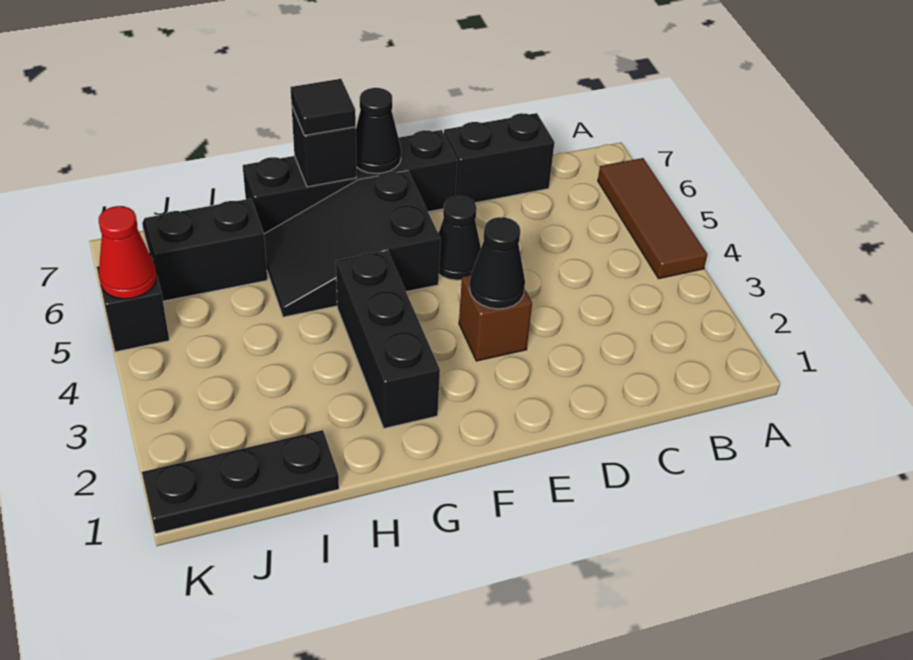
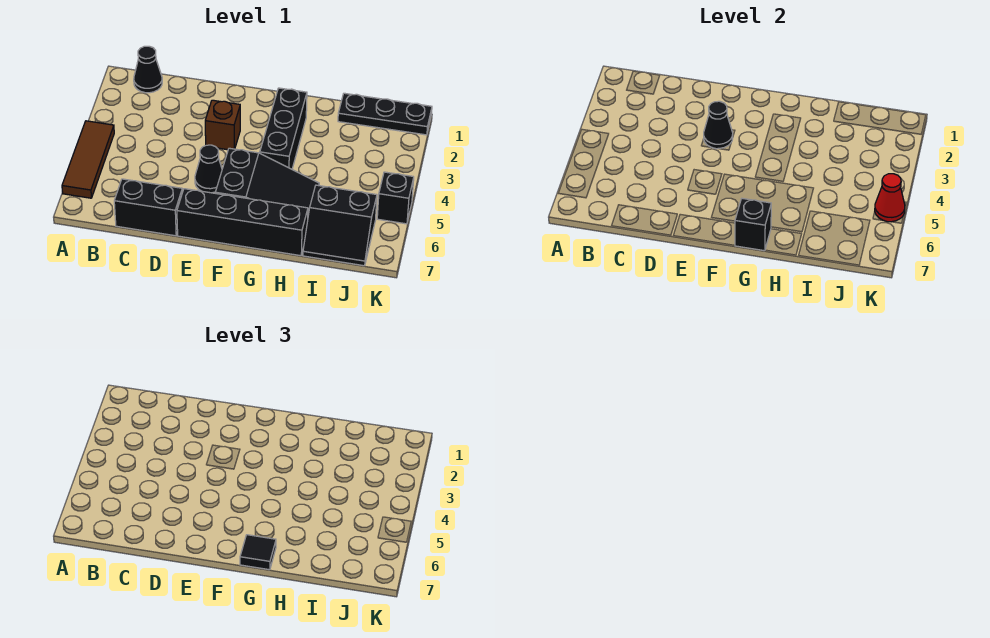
black 1x1 cone [356,88,401,173] -> black 1x1 cone moved to [134,46,162,93]

